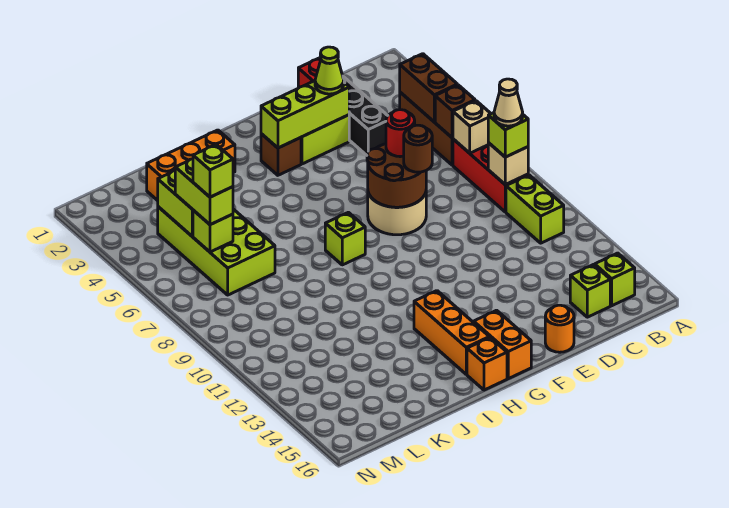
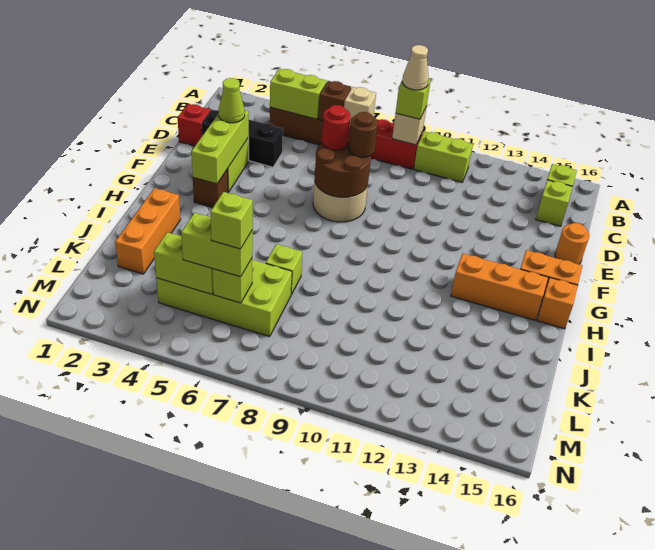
brown 1x2 brick [400,54,457,122] -> lime 1x2 brick [270,69,327,119]
lime 1x1 brick [325,212,365,265] -> lime 1x1 brick moved to [266,244,303,295]

